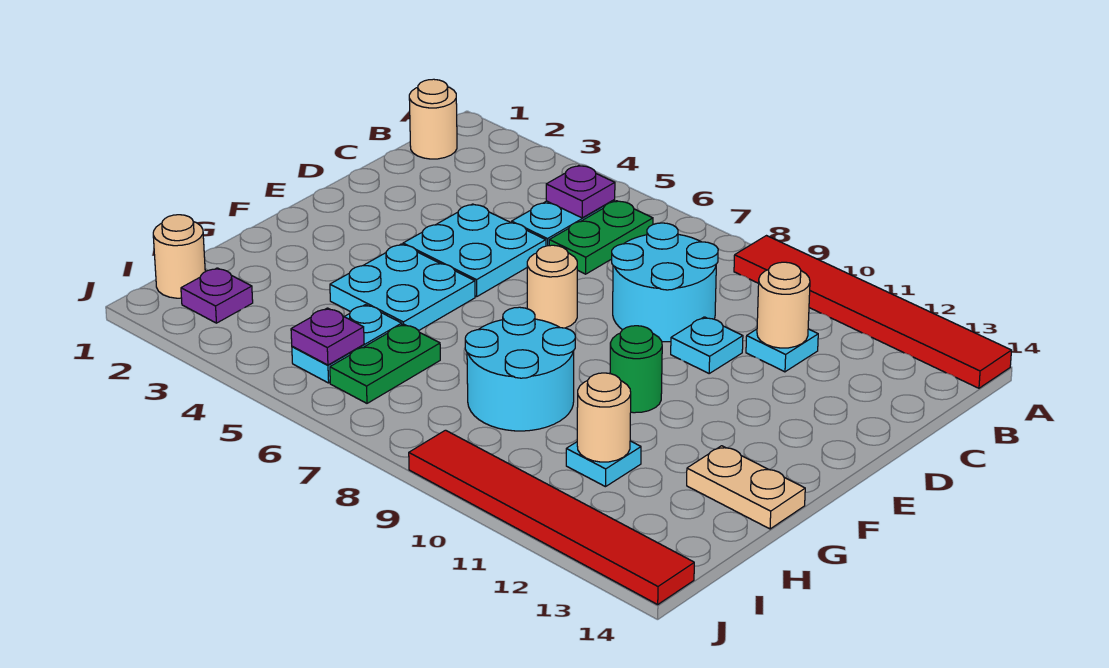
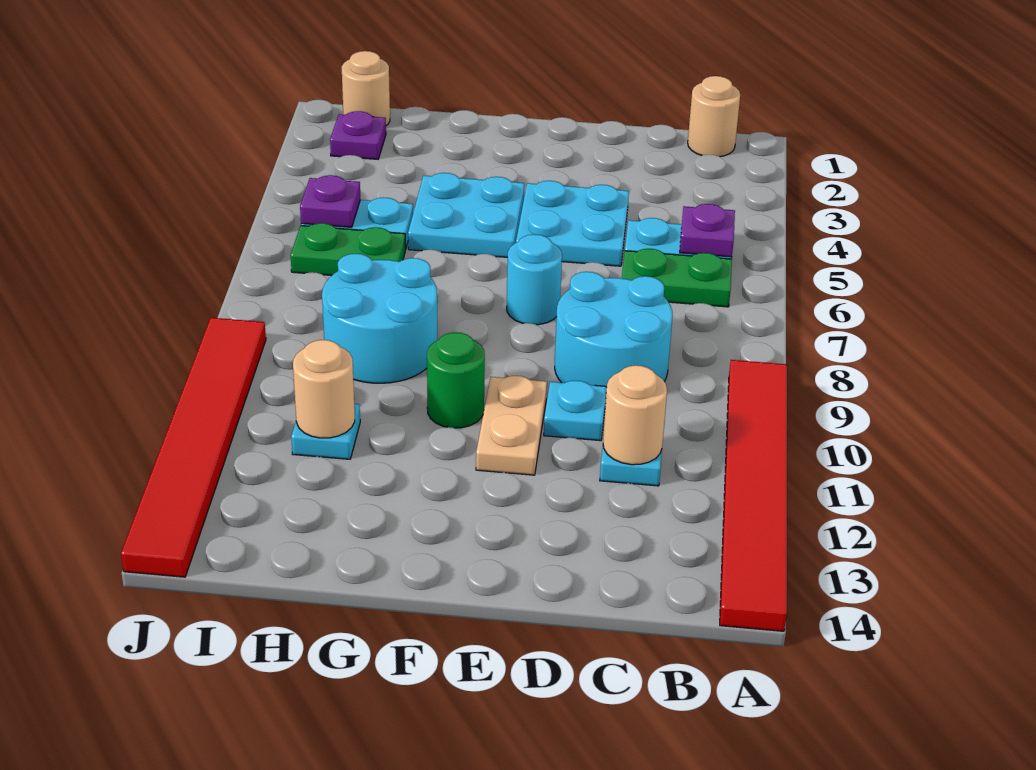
tan 1x1 round brick [527,245,577,328] -> cyan 1x1 round brick [507,234,562,325]
tan 1x2 plate [687,446,805,529] -> tan 1x2 plate moved to [476,376,547,475]

